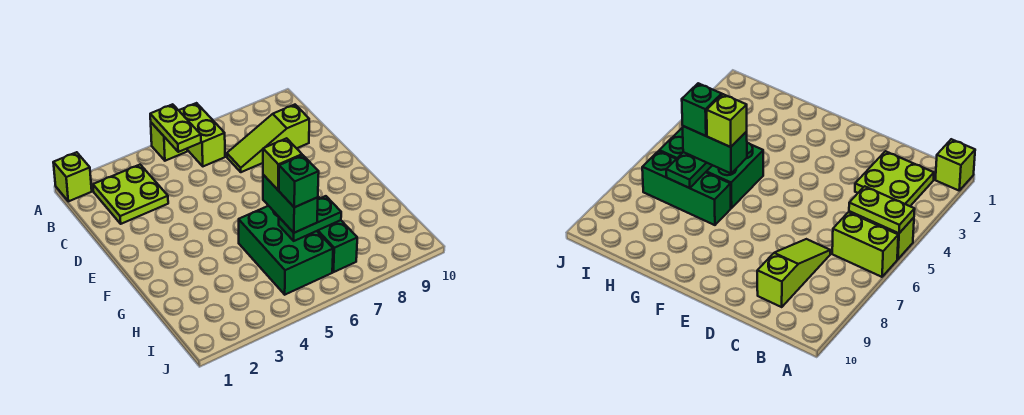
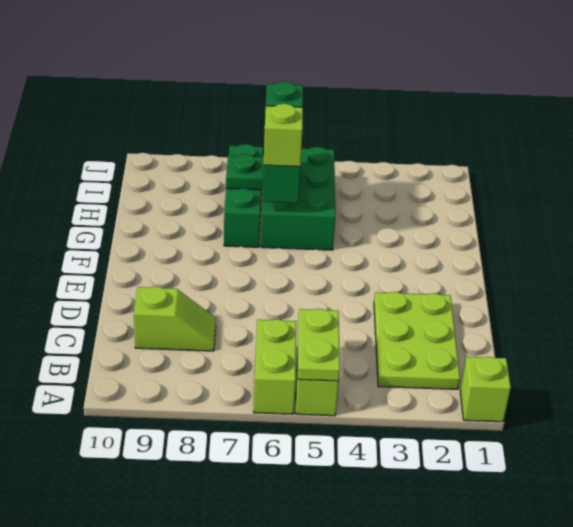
lime 2x2 plate [93,165,168,224] -> lime 2x3 plate [374,292,460,389]
lime 1x3 slope [227,105,309,172] -> lime 1x2 slope [134,286,216,351]

